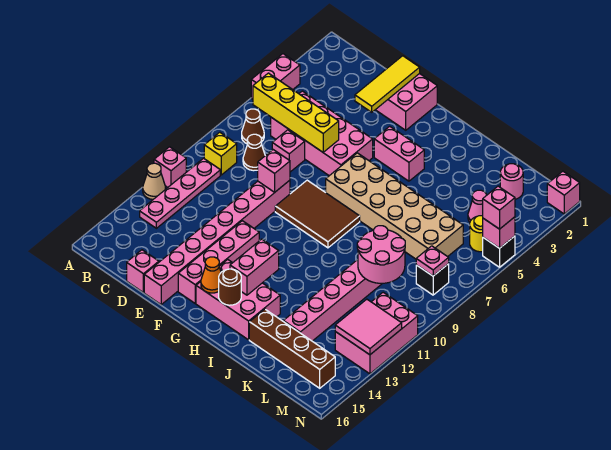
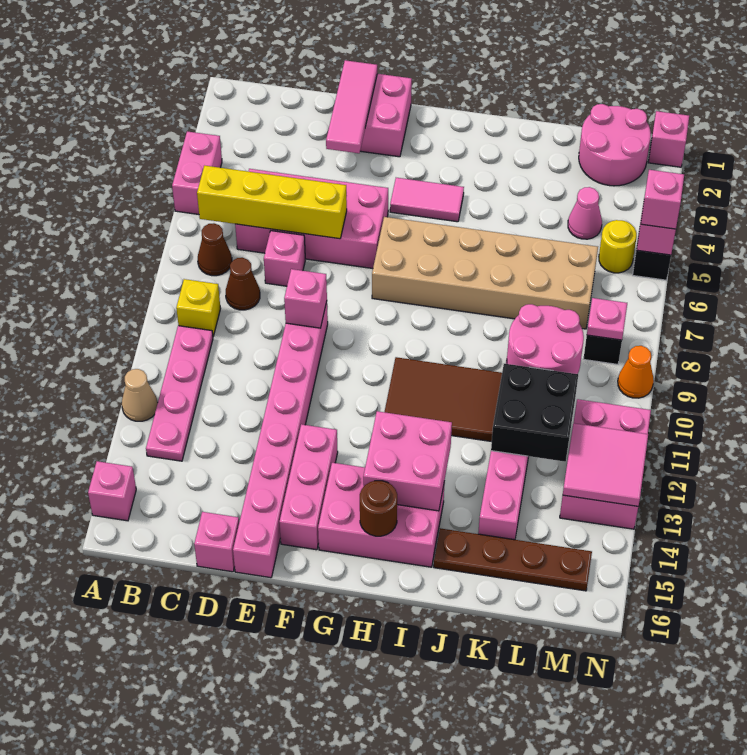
pink 1x1 brick [154,147,186,187] -> pink 1x1 brick moved to [88,461,136,521]
yellow 1x3 tile [355,56,420,112] -> pink 1x3 tile [326,60,377,153]
brown 2x3 tile [275,180,360,248] -> brown 2x3 tile moved to [385,357,502,442]
pink 1x4 brick [178,221,260,303] -> pink 1x3 brick [279,424,338,550]
pink 1x2 brick [374,126,424,181] -> pink 1x2 tile [390,178,464,222]
orange 1x1 cone [201,257,221,293] -> orange 1x1 cone moved to [618,346,654,398]
pink 1x2 brick [230,239,279,295] -> pink 2x2 brick [363,411,452,511]
brown 1x4 brick [249,309,335,388] -> brown 1x4 plate [434,528,592,591]
none -> black 2x2 brick [491,364,578,462]
pink 1x1 round brick [500,164,523,199] -> pink 2x2 round brick [579,104,651,186]

